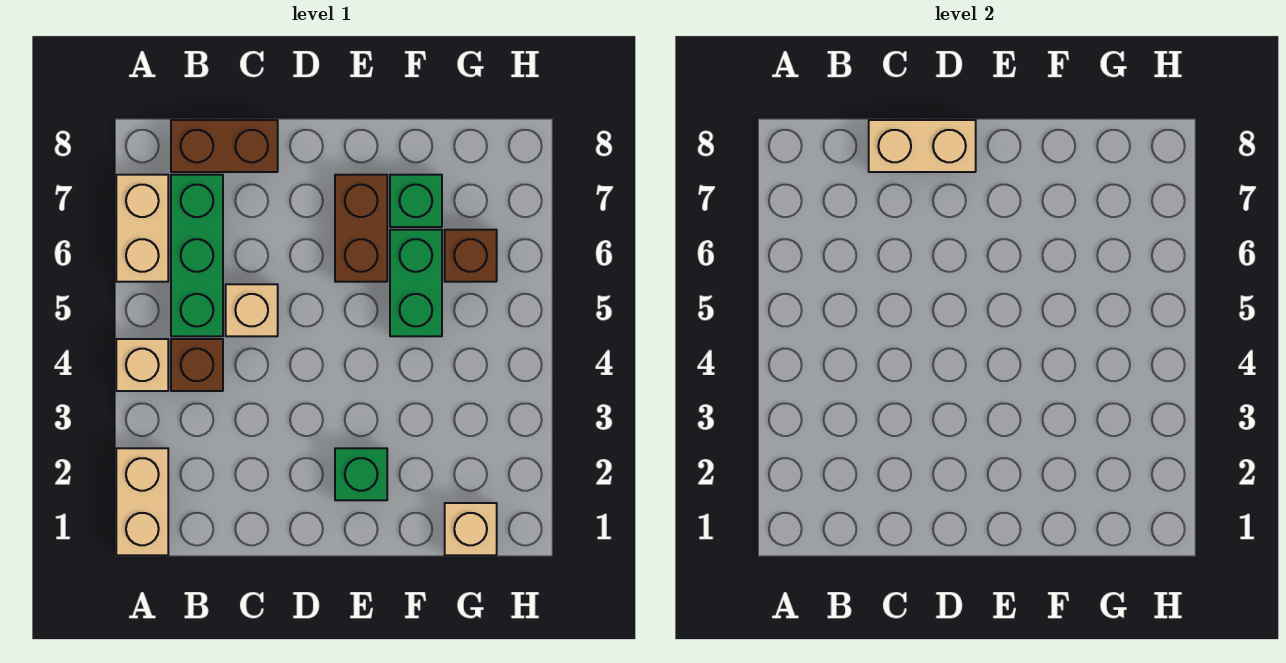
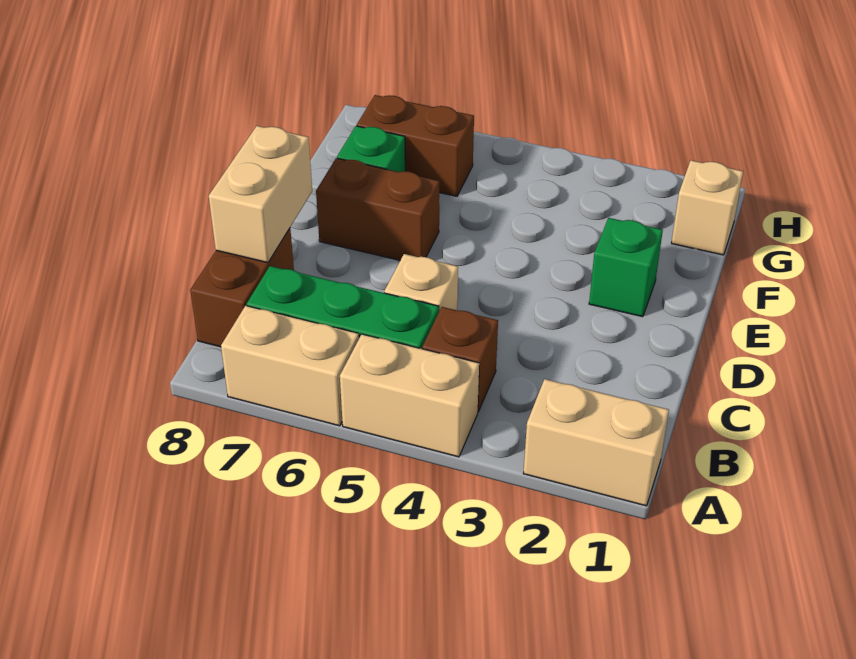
tan 1x1 brick [116,339,168,391] -> tan 1x2 brick [340,334,479,457]
green 1x2 brick [390,230,442,336] -> none
brown 1x1 brick [445,230,497,282] -> brown 1x2 brick [357,95,474,196]

